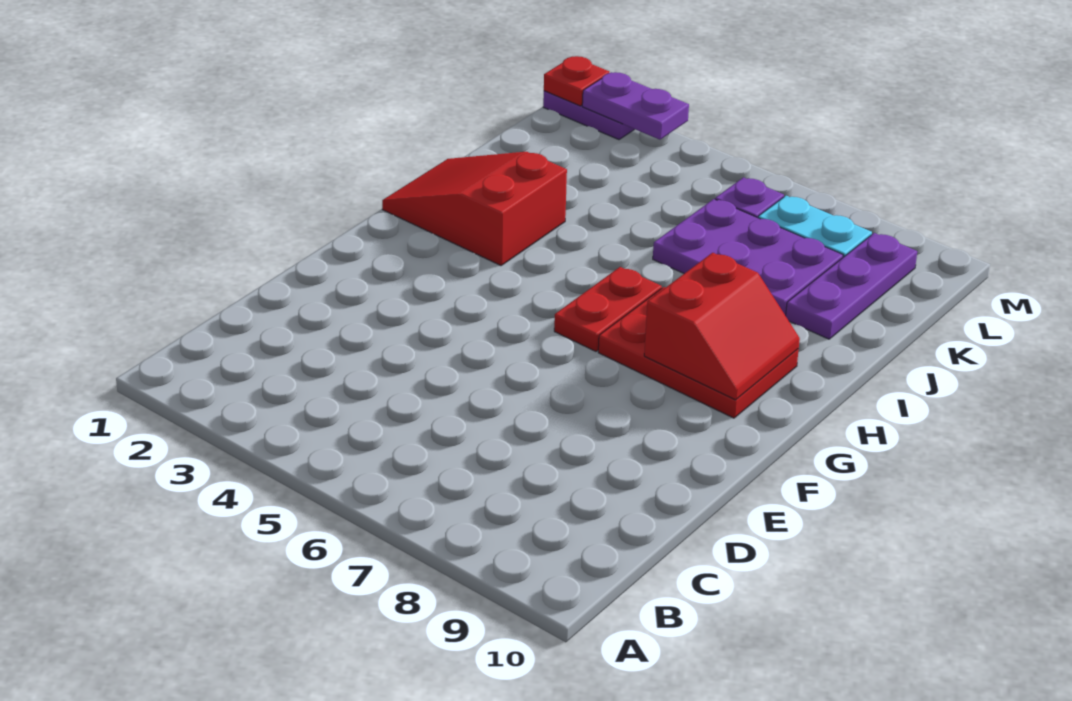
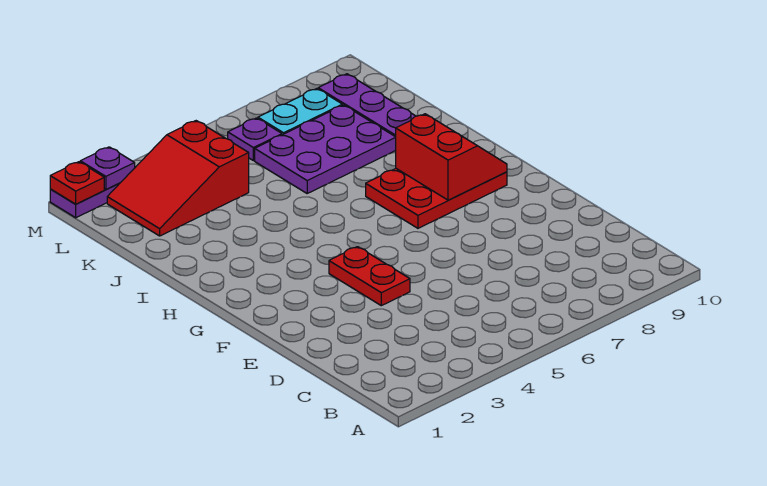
red 1x2 plate [554,267,662,351] -> red 1x2 plate moved to [329,247,410,306]
red 2x3 slope [382,152,567,266] -> red 2x3 slope moved to [107,121,249,236]
purple 1x2 plate [582,72,689,140] -> purple 1x1 plate [80,147,135,190]

